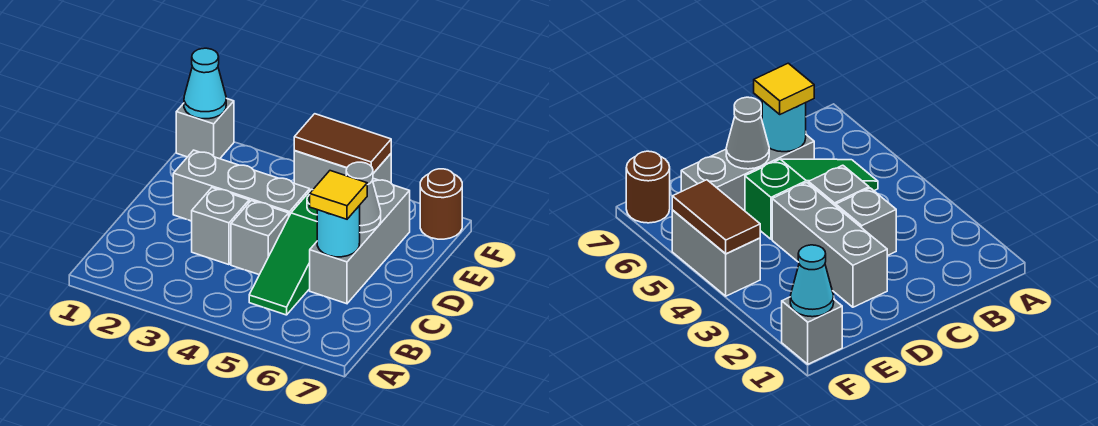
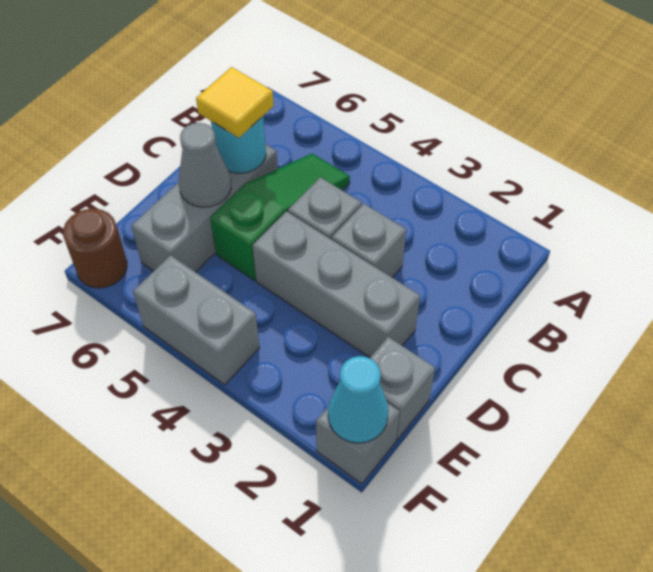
none -> grey 1x1 brick [370,337,435,440]
brown 1x2 tile [294,114,391,173] -> none

